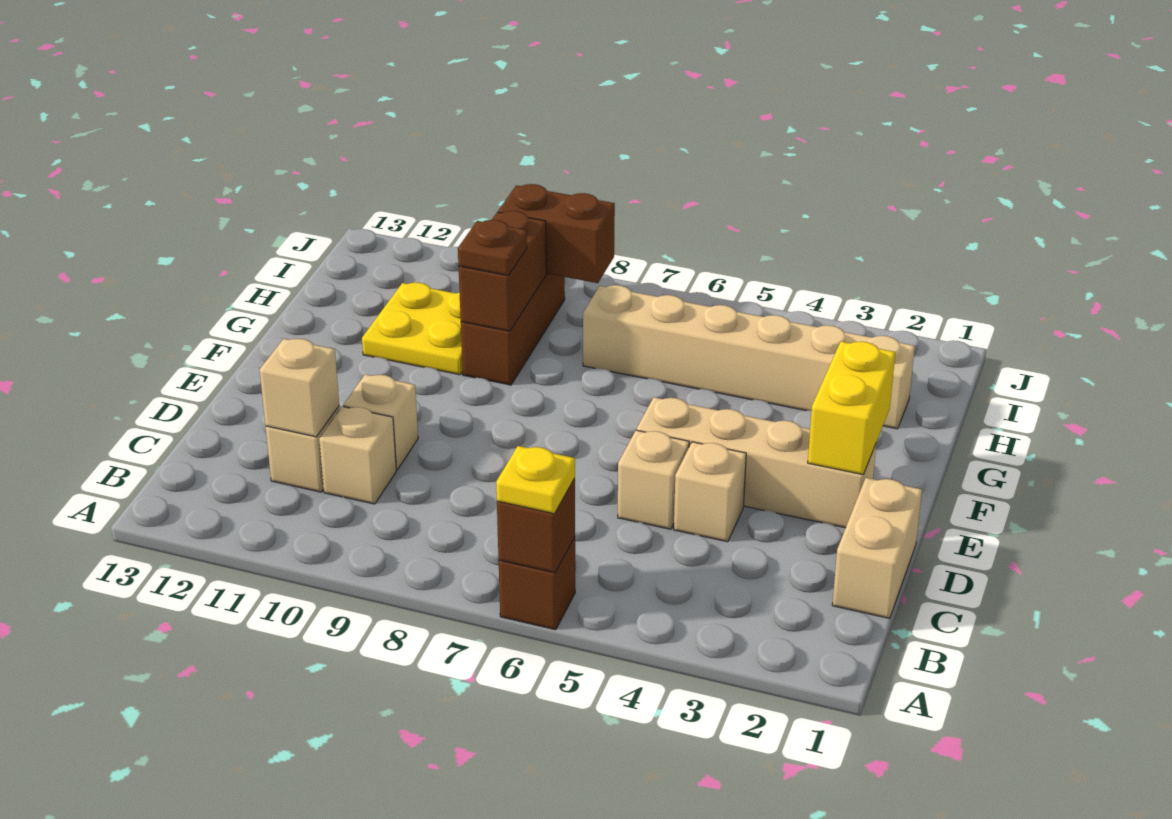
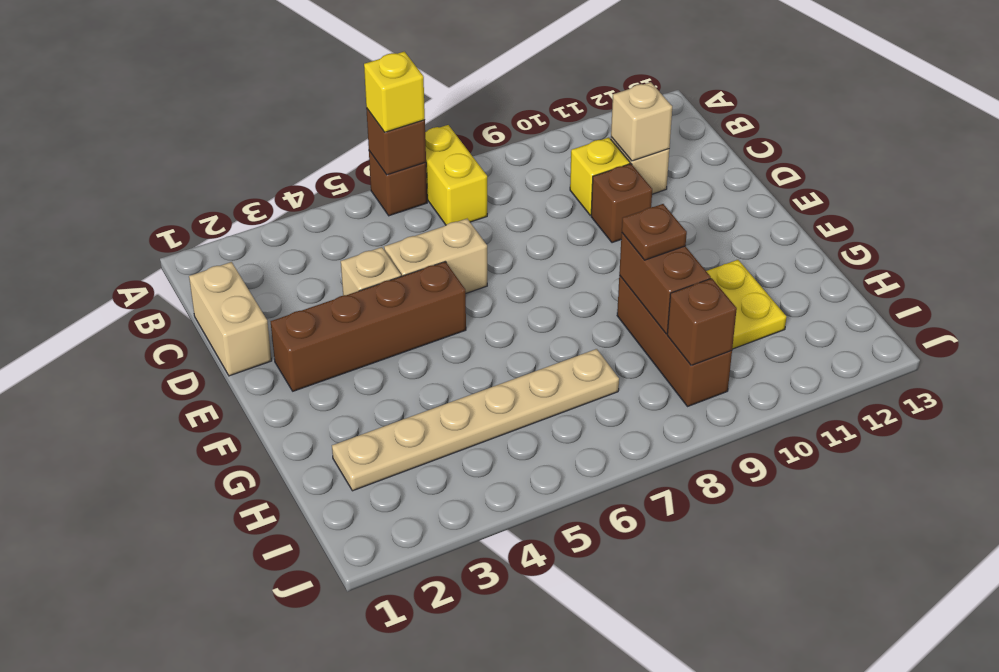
yellow 1x1 plate [496,446,575,514] -> yellow 1x1 brick [364,52,425,132]
tan 1x1 brick [319,407,396,504] -> yellow 1x1 brick [570,137,630,215]
tan 1x1 brick [618,430,689,529] -> tan 1x2 brick [384,219,487,293]
tan 1x1 brick [343,374,418,470] -> brown 1x1 brick [591,164,652,243]
tan 1x4 brick [637,397,876,528] -> brown 1x4 brick [271,262,466,391]
yellow 1x2 brick [808,341,895,475] -> yellow 1x2 brick moved to [425,125,487,225]
tan 1x6 brick [583,285,915,429] -> tan 1x6 plate [332,349,619,491]
brown 1x2 brick [498,184,615,283] -> brown 1x1 brick [667,278,737,365]

